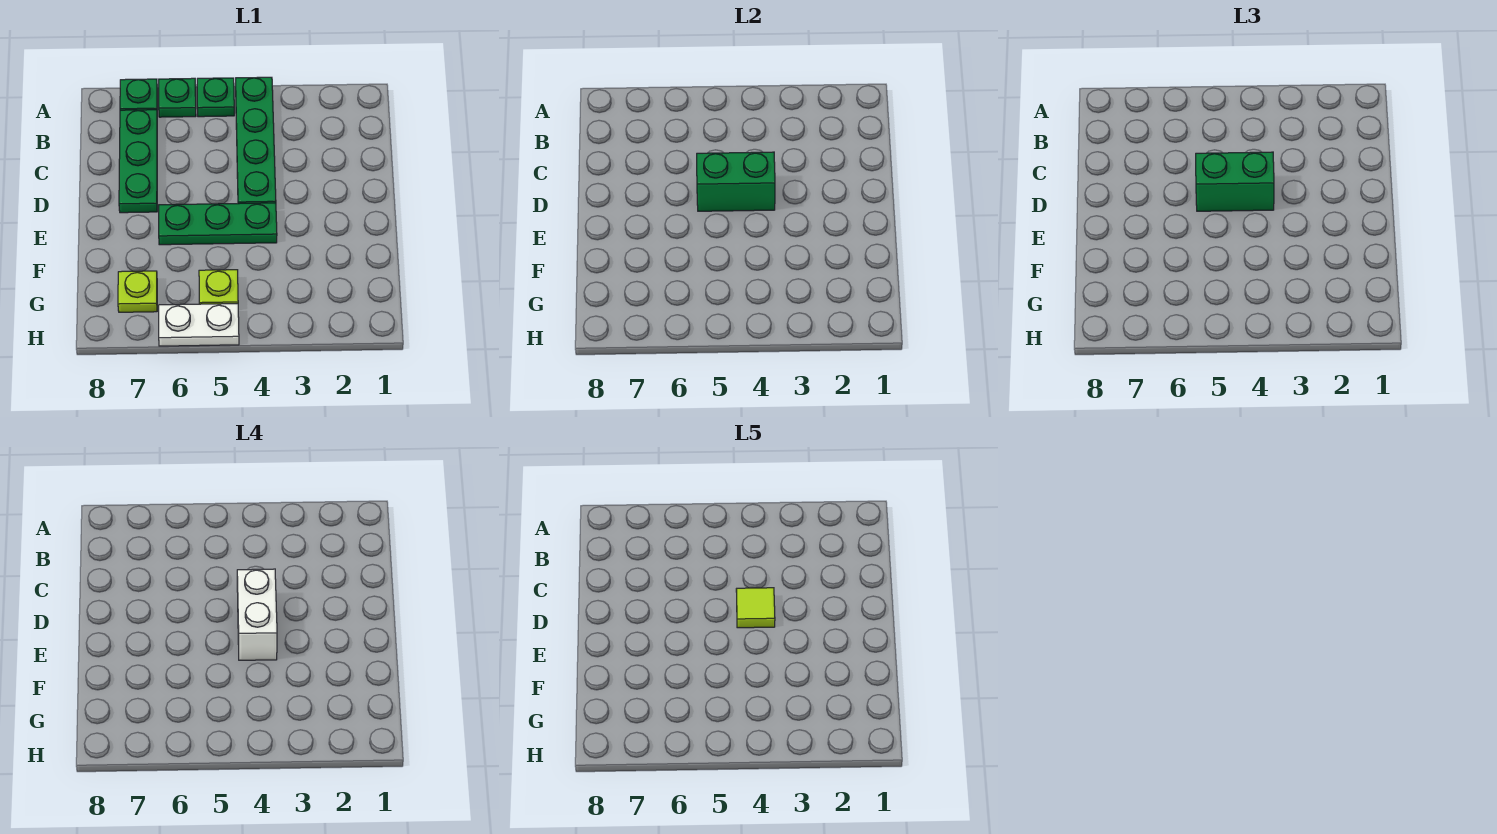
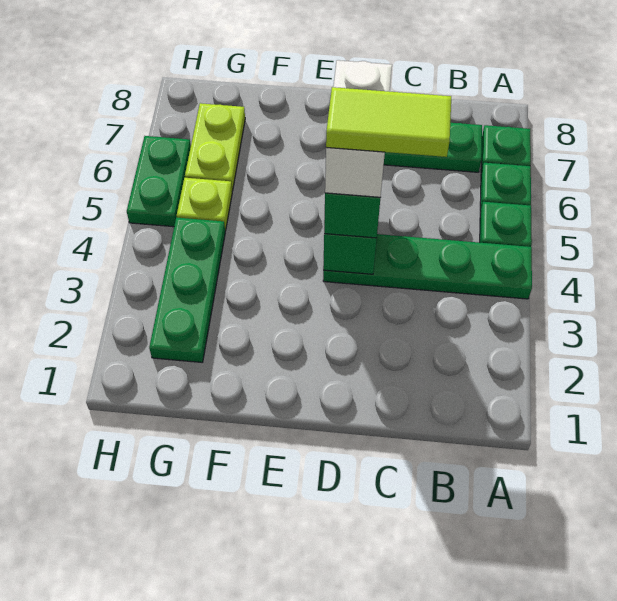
white 1x2 brick [237,569,277,660] -> white 1x2 brick turned to [325,60,392,197]
lime 1x1 tile [736,588,775,628] -> lime 1x2 tile [326,87,451,157]
green 1x3 plate [159,203,277,245] -> green 1x3 plate moved to [149,217,225,362]
lime 1x1 plate [118,271,157,312] -> lime 1x2 plate [185,103,245,191]
white 1x2 plate [159,304,239,346] -> green 1x2 plate [127,136,191,227]

